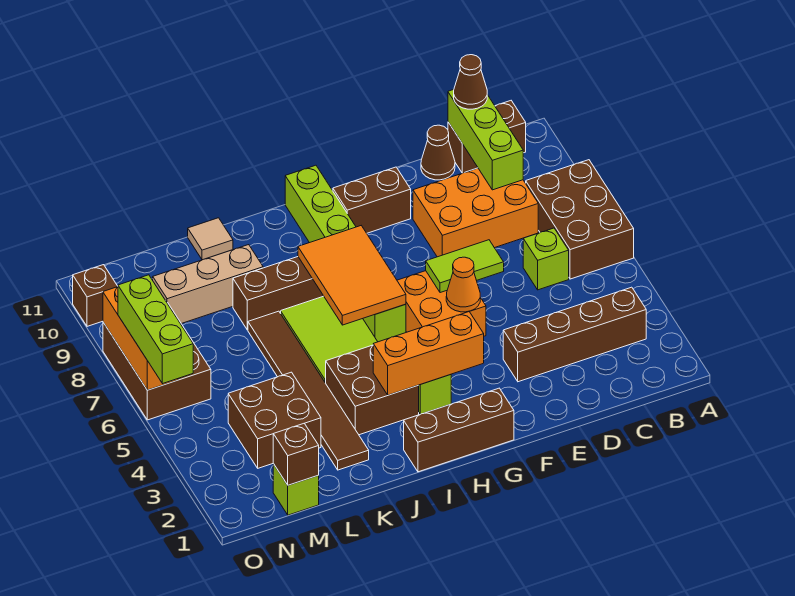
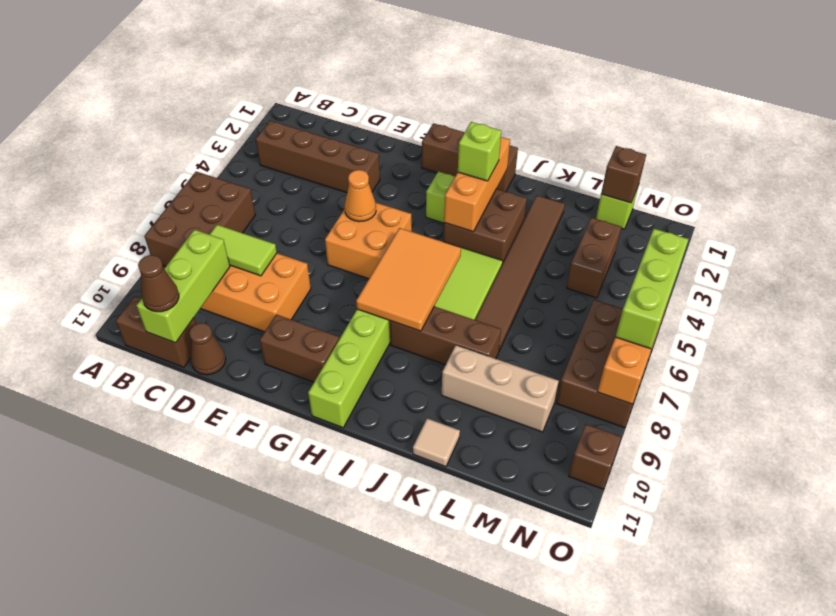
lime 1x1 brick [523,228,569,290] -> lime 1x1 brick moved to [458,122,501,181]
lime 1x2 tile [426,240,504,293] -> lime 1x2 tile moved to [209,225,277,276]
orange 1x3 brick [373,312,484,395] -> orange 1x3 brick turned to [444,137,510,232]
brown 2x2 brick [228,372,321,468] -> brown 1x2 brick [566,218,621,298]

